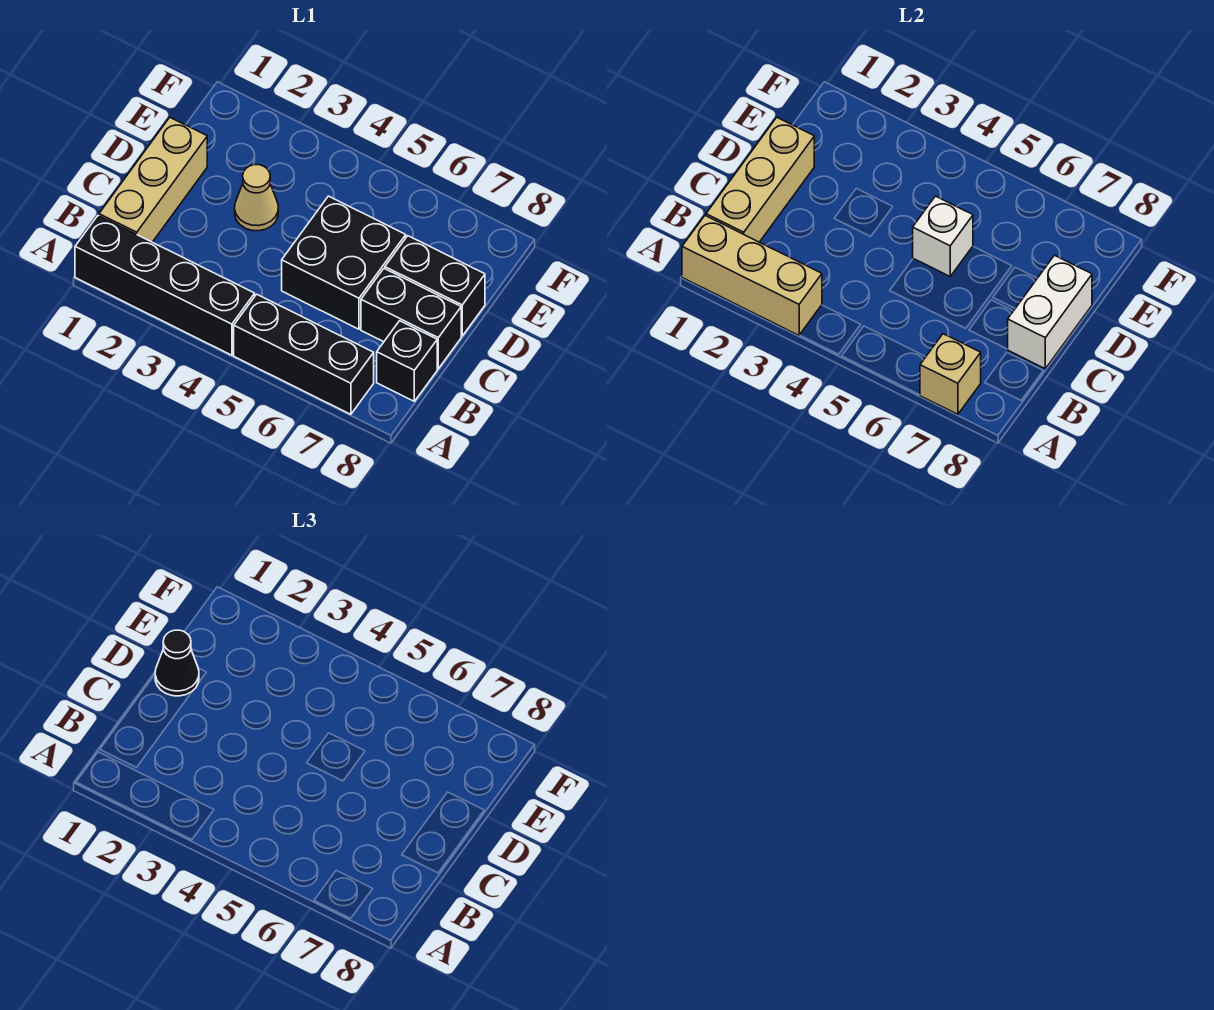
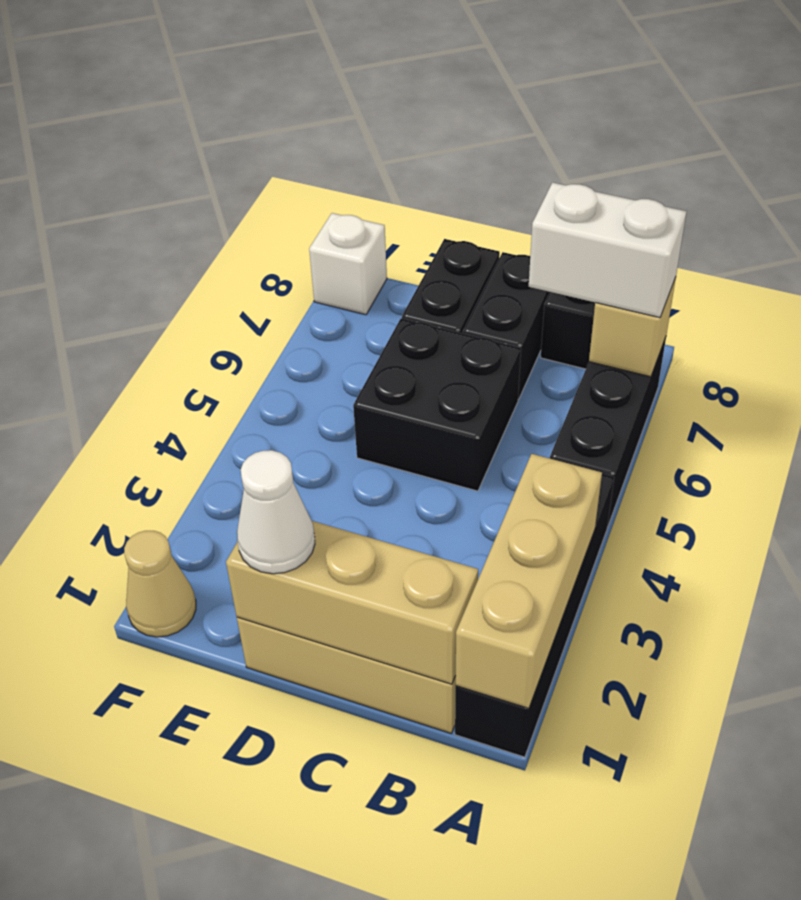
white 1x2 brick [1008,255,1092,369] -> white 1x2 brick moved to [529,183,687,318]
black 1x1 cone [155,630,199,696] -> white 1x1 cone [237,450,315,574]
tan 1x1 cone [235,165,278,231] -> tan 1x1 cone moved to [124,531,196,637]
white 1x1 brick [913,196,973,276] -> white 1x1 brick moved to [309,213,387,315]

